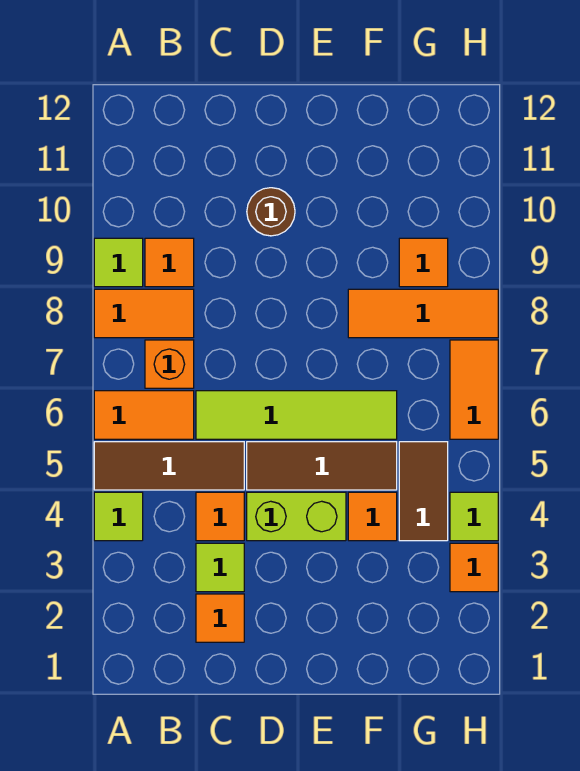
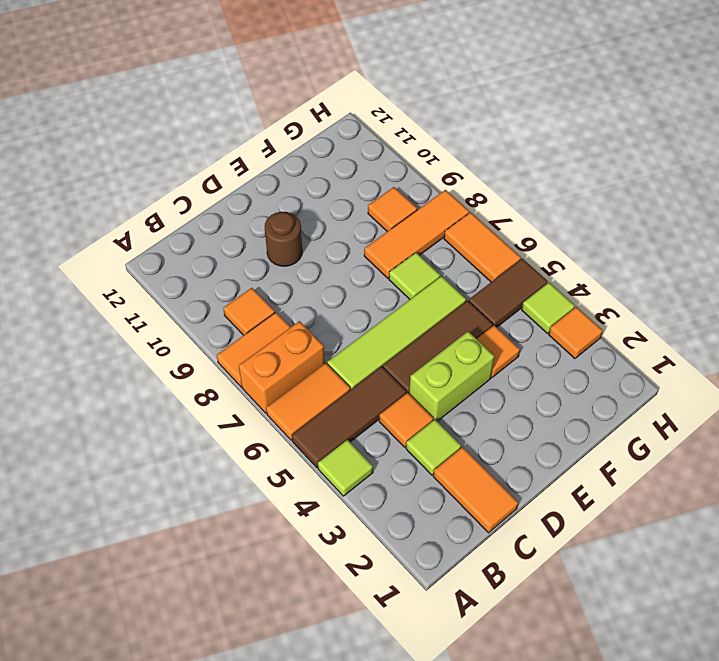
lime 1x1 tile [94,238,143,287] -> lime 1x1 tile moved to [389,253,440,299]
orange 1x1 brick [145,340,194,388] -> orange 1x2 brick [239,321,325,413]
orange 1x1 tile [196,594,244,642] -> orange 1x2 tile [433,447,518,533]
brown 1x2 tile [399,442,448,541] -> brown 1x2 tile turned to [469,258,548,327]

